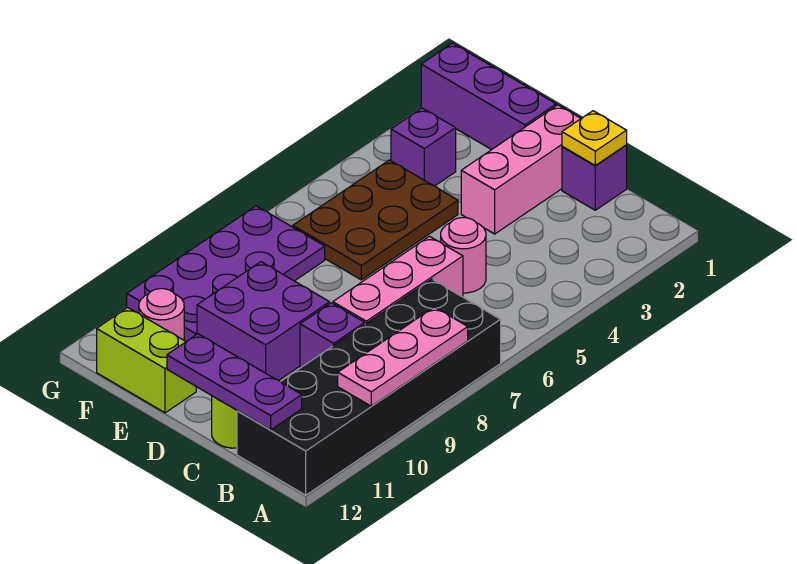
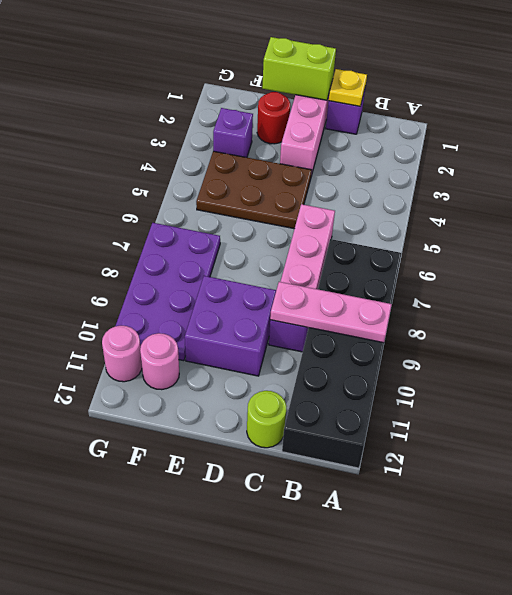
pink 1x3 plate [338,307,468,406] -> pink 1x3 plate turned to [270,282,392,343]
purple 1x3 plate [167,334,302,430] -> none
pink 1x1 round brick [441,218,486,293] -> pink 1x1 round brick moved to [102,326,142,382]
purple 1x3 brick [421,43,556,150] -> none
none -> red 1x1 round brick [257,92,290,144]
brown 2x3 plate [293,160,458,280] -> brown 2x3 plate turned to [196,151,312,229]
lime 1x2 brick [97,307,196,413] -> lime 1x2 brick moved to [262,37,336,100]

